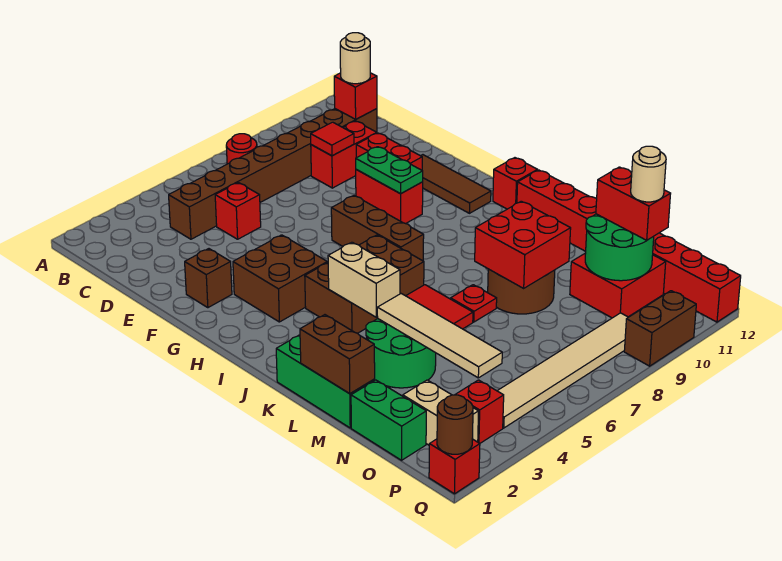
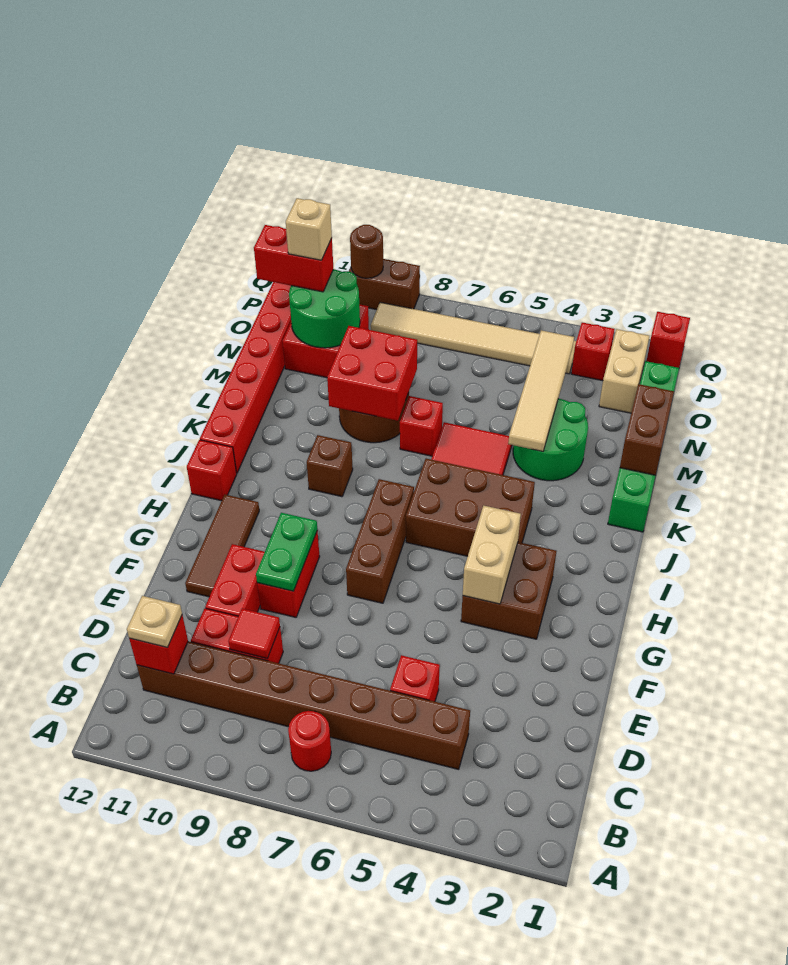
tan 1x1 round brick [340,33,370,84] -> tan 1x1 plate [127,596,182,648]
brown 1x1 brick [185,249,232,308] -> brown 1x1 brick moved to [307,435,353,497]
tan 1x2 brick [328,242,400,317] -> tan 1x2 brick moved to [463,506,521,604]
red 1x1 plate [451,285,497,322] -> red 1x1 brick [400,396,443,456]
red 1x2 brick [596,167,671,240] -> red 1x2 brick turned to [254,225,333,292]
tan 1x1 round brick [631,146,666,202] -> tan 1x1 brick [286,198,332,260]
brown 1x1 round brick [437,395,473,454] -> brown 1x1 round brick moved to [350,225,383,278]

